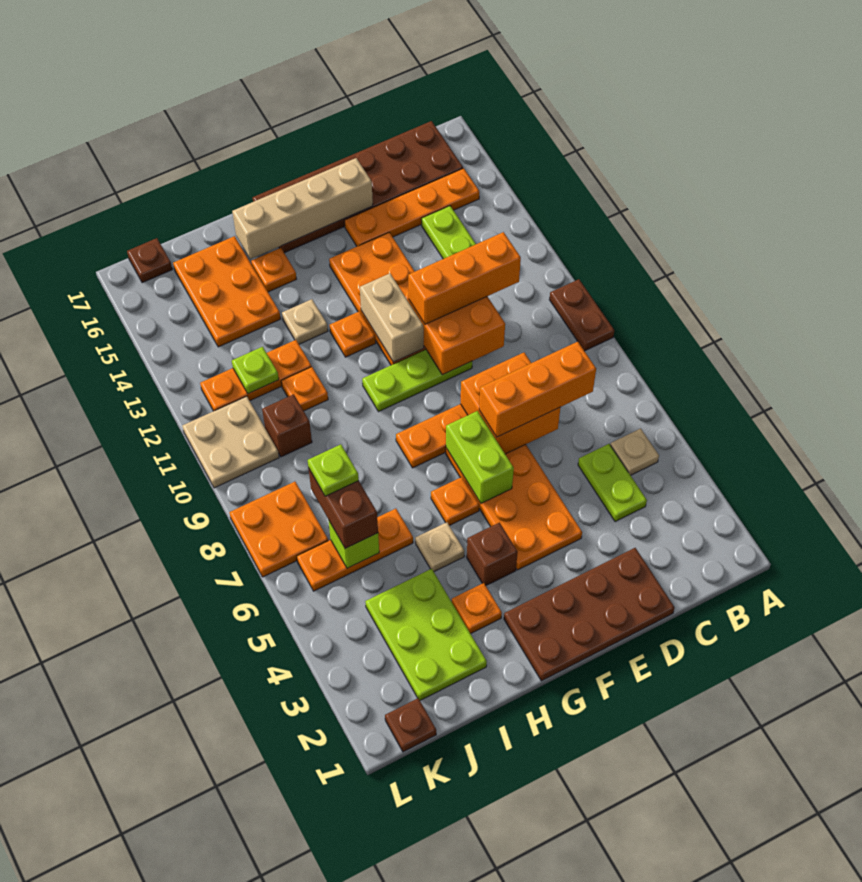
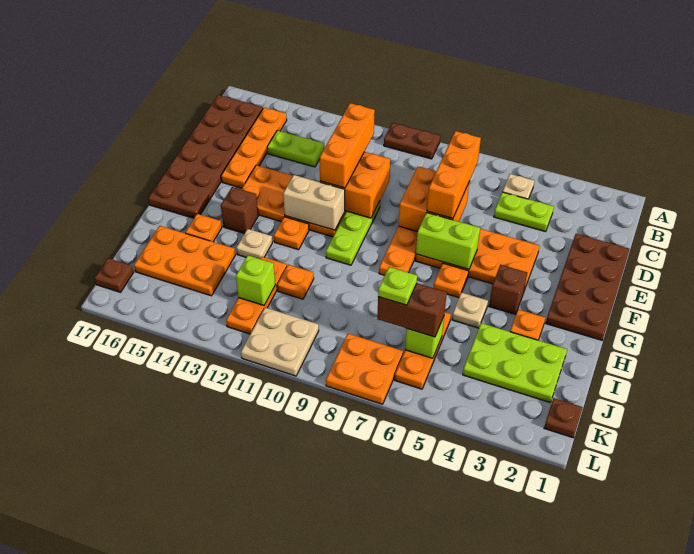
tan 1x4 brick [232,158,373,259] -> none
brown 1x1 brick [262,394,312,457] -> brown 1x1 brick moved to [221,187,258,233]
lime 1x1 plate [232,347,279,394] -> lime 1x1 brick [236,255,275,305]

